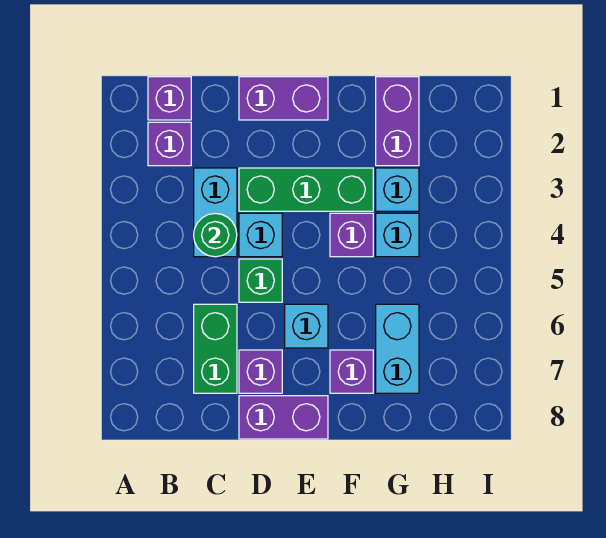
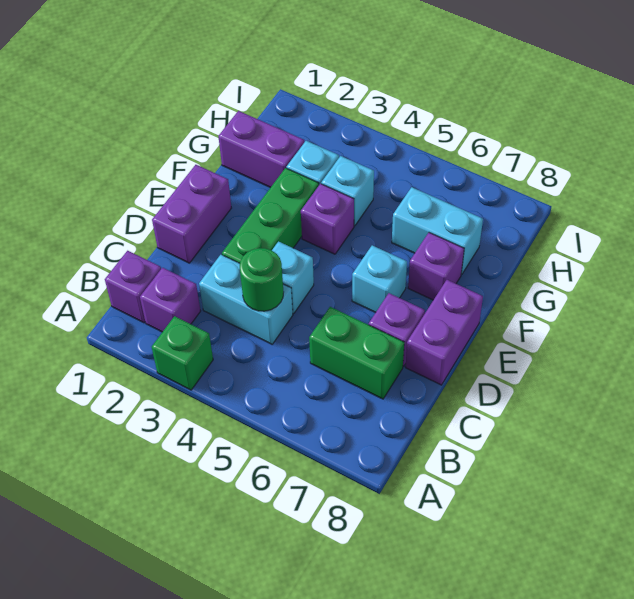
green 1x1 brick [239,259,282,302] -> green 1x1 brick moved to [152,316,213,390]

